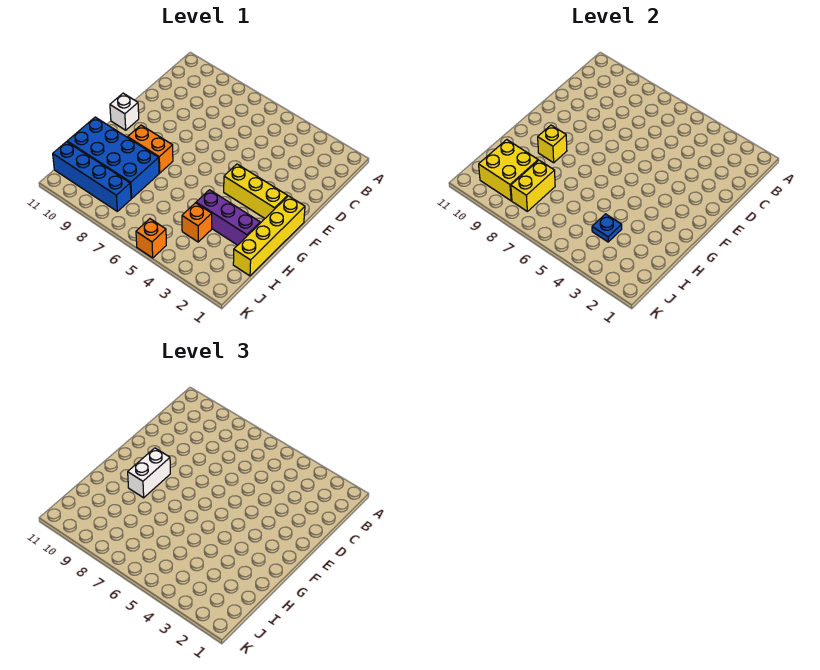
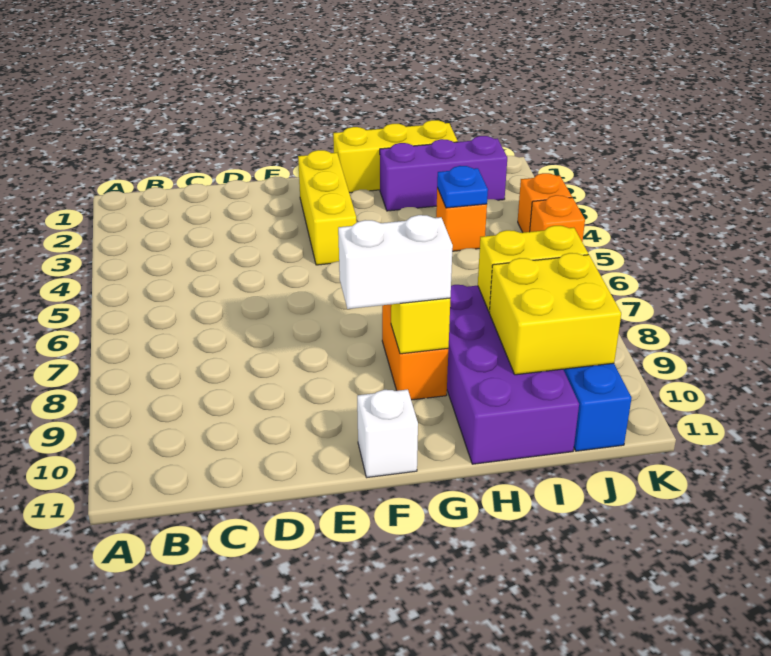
yellow 1x4 brick [233,196,305,276] -> yellow 1x3 brick [333,120,458,193]
purple 1x3 brick [196,190,260,245] -> purple 1x3 brick turned to [380,136,507,211]
blue 2x4 brick [67,117,159,198] -> purple 2x4 brick [447,285,579,464]
none -> orange 1x1 brick [518,173,572,232]

